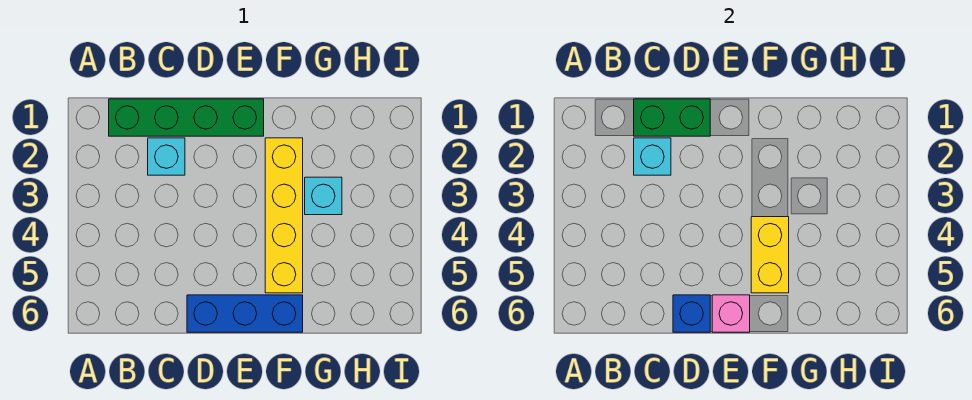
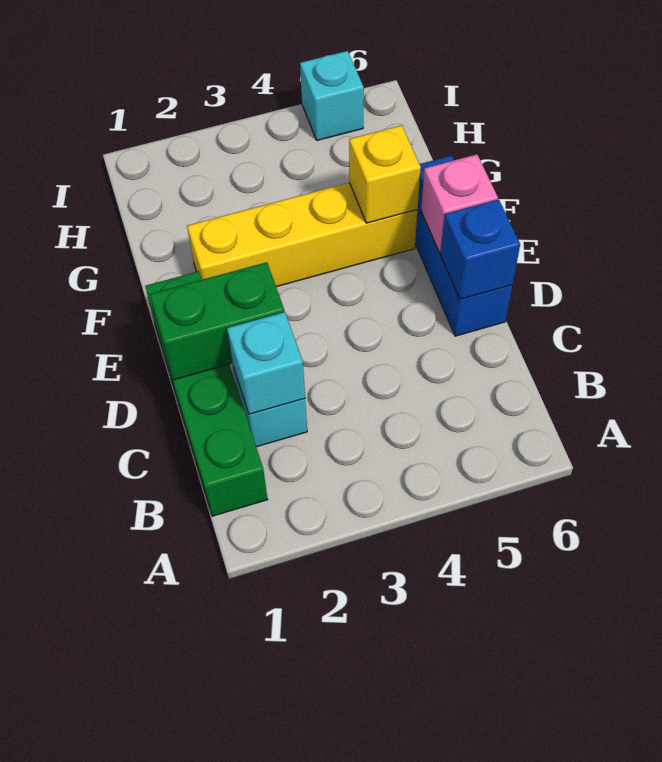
green 1x2 brick [634,99,710,136] -> green 1x2 brick turned to [150,262,284,380]
yellow 1x2 brick [751,217,789,293] -> yellow 1x1 brick [349,125,421,223]
cyan 1x1 brick [305,177,342,215] -> cyan 1x1 brick moved to [300,51,364,140]

